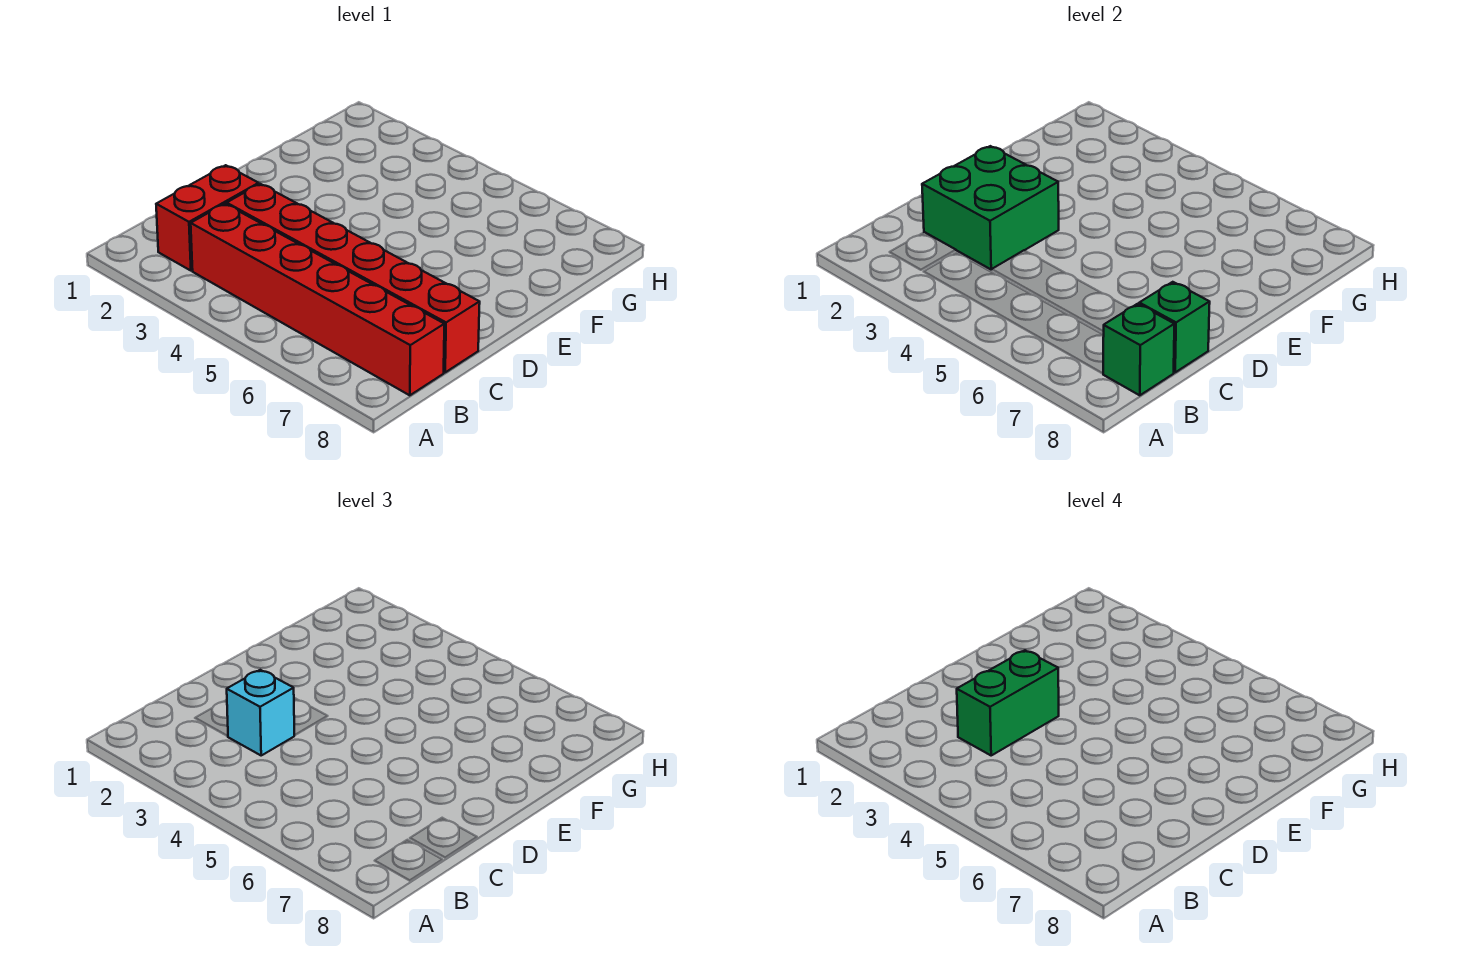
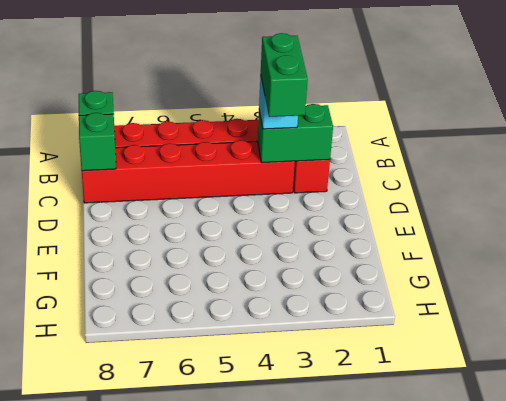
green 2x2 brick [922,146,1059,269] -> green 1x2 brick [258,104,333,163]

